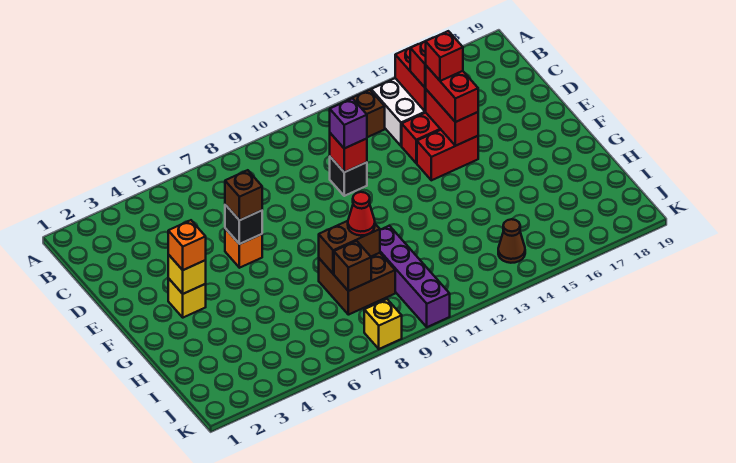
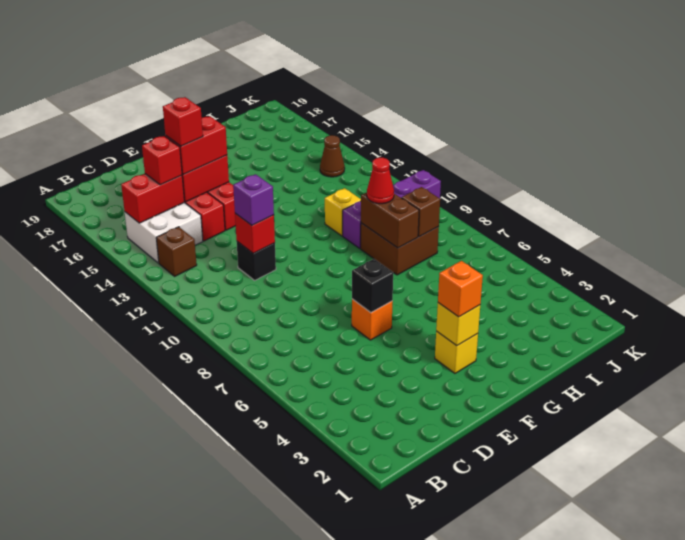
brown 1x1 brick [225,170,262,220] -> none
yellow 1x1 brick [364,299,402,349] -> yellow 1x1 brick moved to [325,188,361,236]

